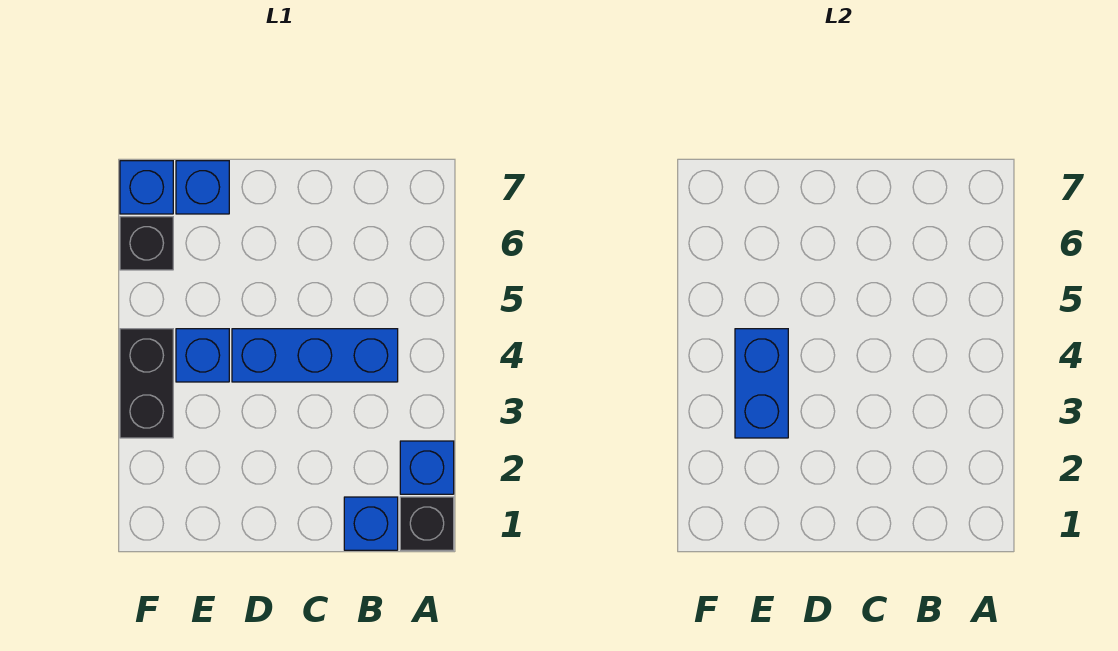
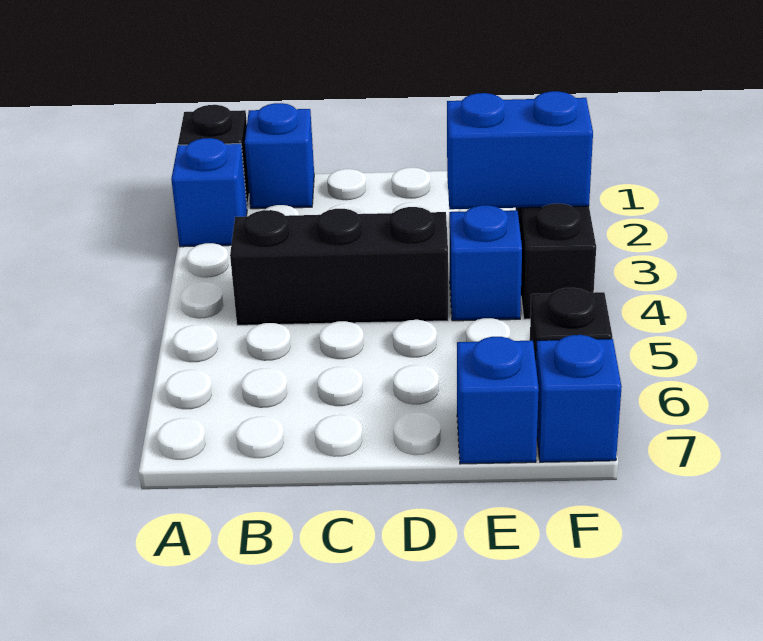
blue 1x3 brick [232,329,398,382] -> black 1x3 brick [230,207,448,325]
blue 1x2 brick [735,329,788,438] -> blue 1x2 brick turned to [447,91,593,209]

